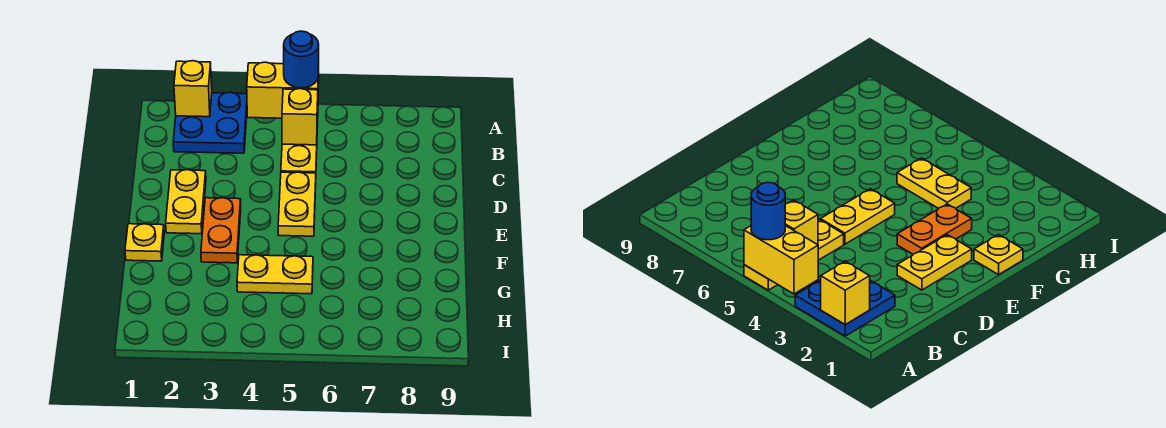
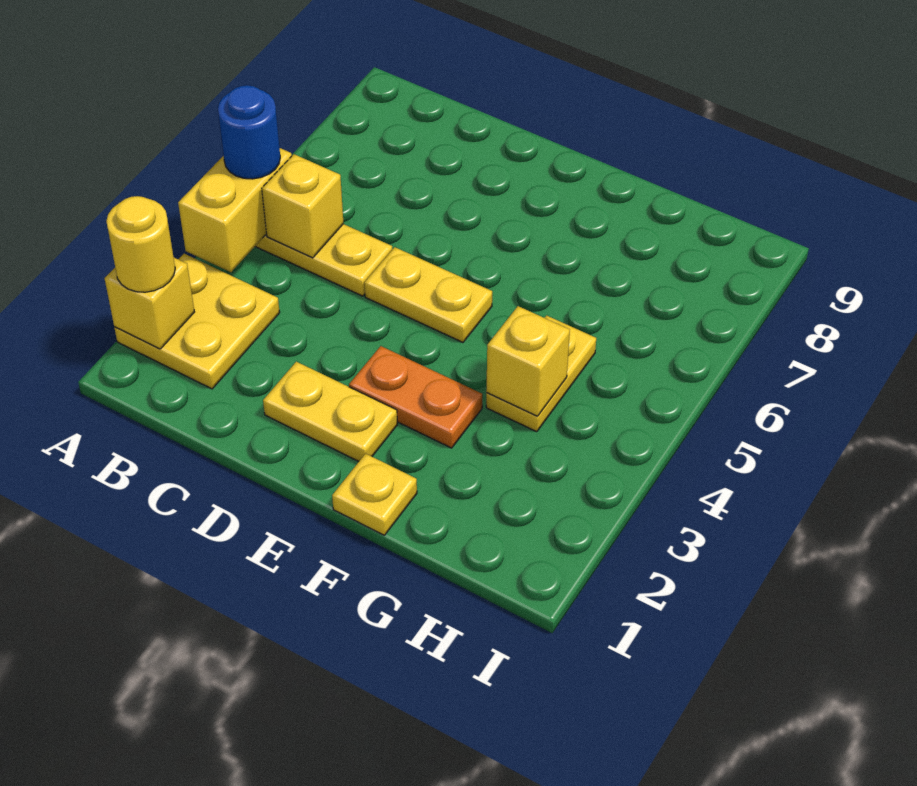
blue 2x2 plate [173,92,247,153] -> yellow 2x2 plate [114,254,280,389]
none -> yellow 1x1 round brick [106,196,175,292]
none -> yellow 1x1 brick [486,306,570,416]

